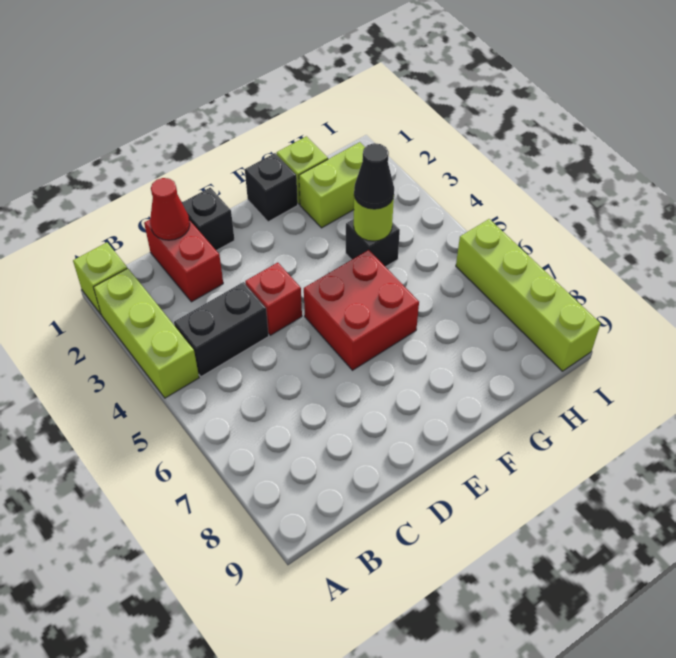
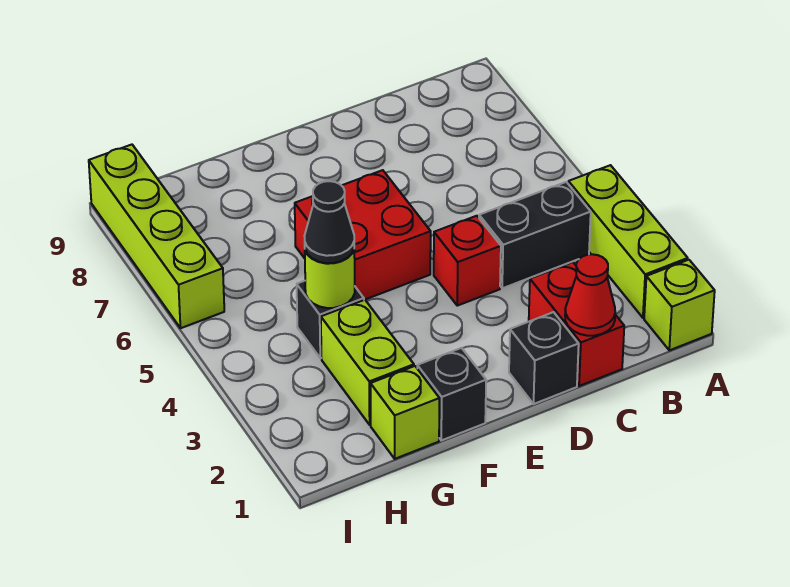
lime 1x2 brick [299,142,365,228] -> lime 1x2 brick turned to [321,300,414,425]

